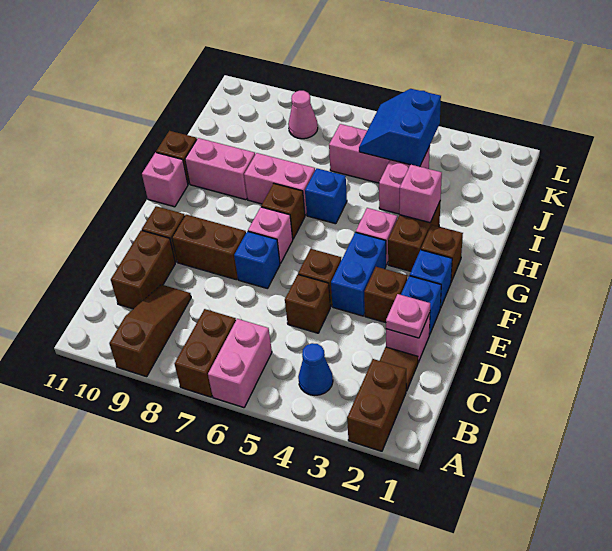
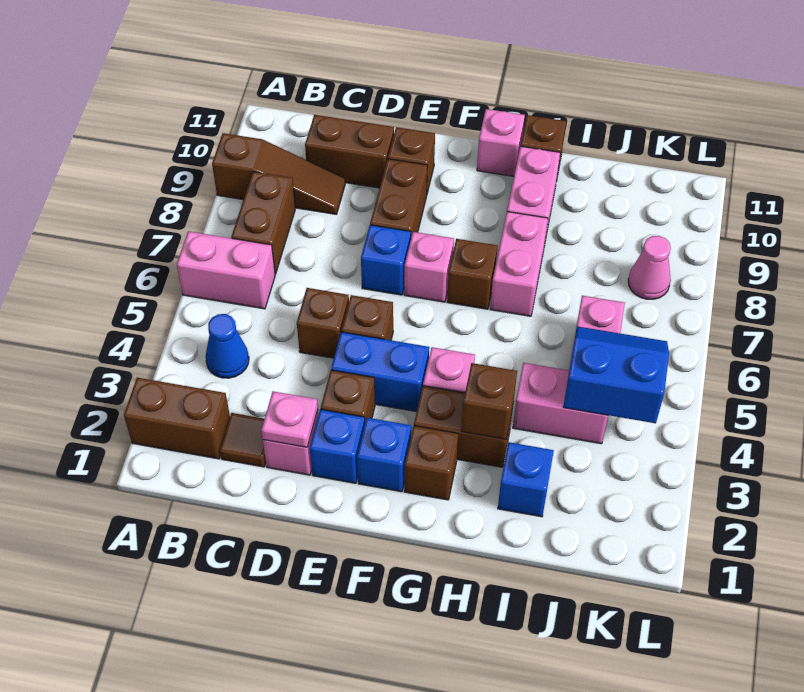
brown 1x2 brick [175,309,236,397] -> brown 1x2 brick turned to [231,171,295,274]
pink 1x1 brick [399,165,442,223] -> brown 1x1 brick [461,363,517,439]
blue 1x1 brick [305,168,347,224] -> blue 1x1 brick moved to [498,442,554,517]

